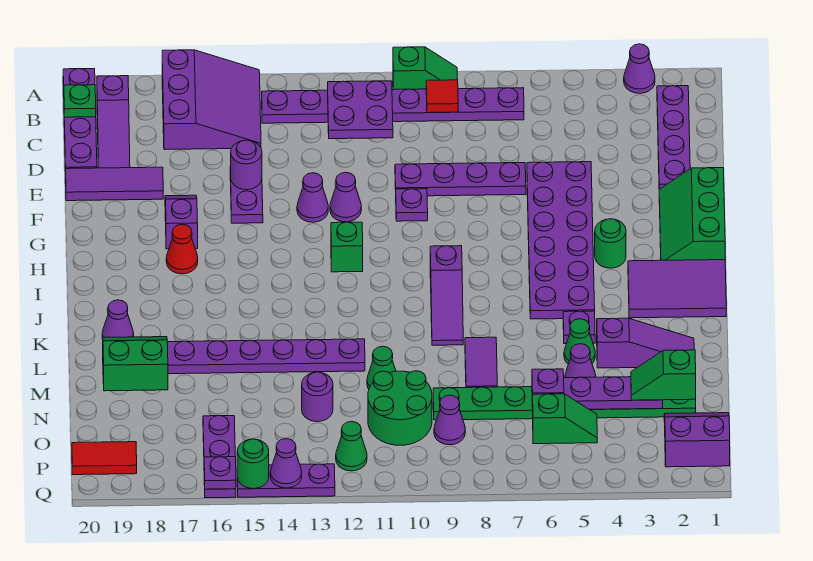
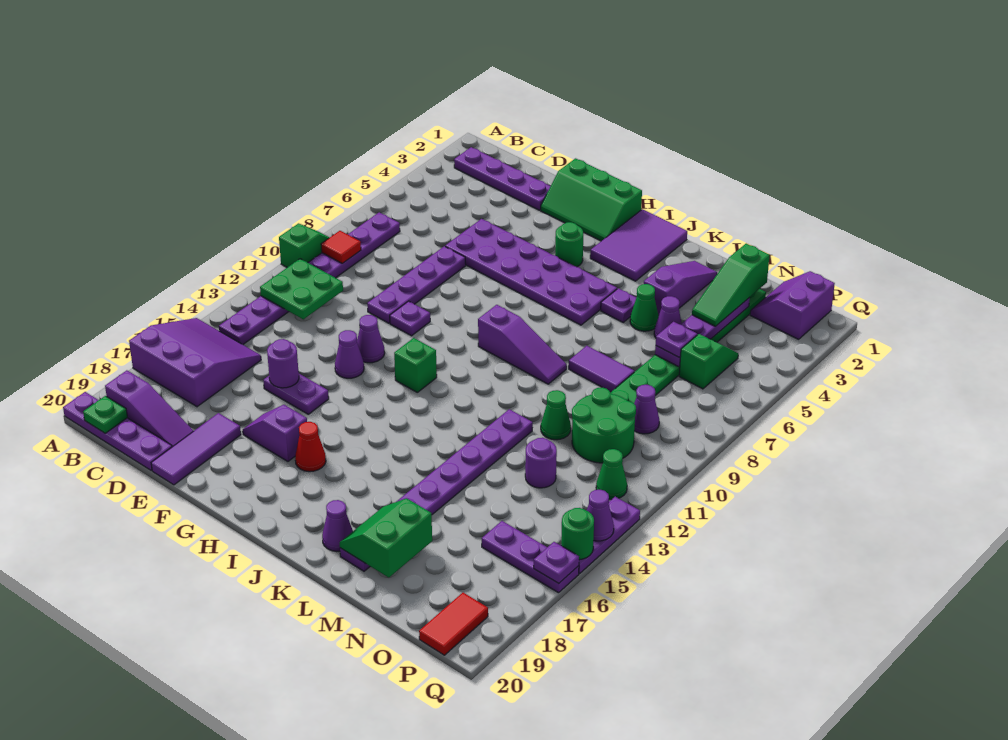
purple 1x1 cone [624,44,655,93] -> none
purple 2x2 plate [328,81,393,139] -> green 2x2 plate [260,259,343,319]
green 1x2 slope [631,350,696,400] -> green 1x3 slope [692,244,770,326]

